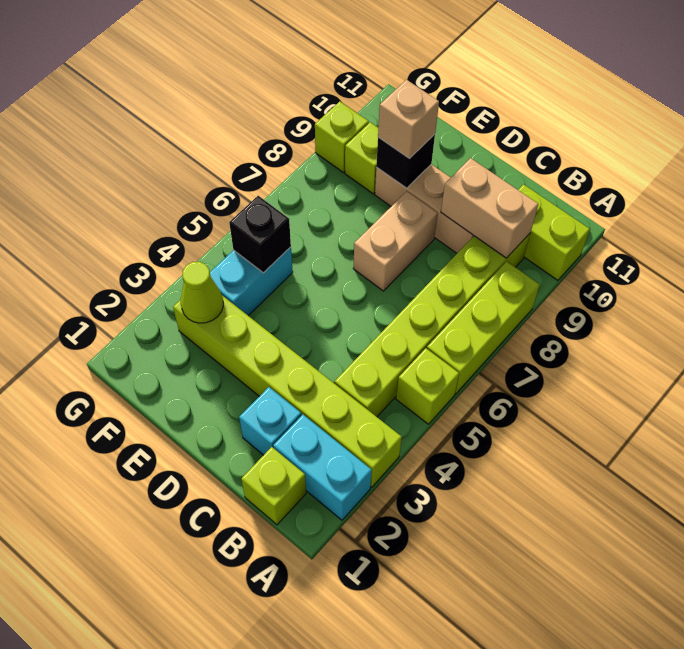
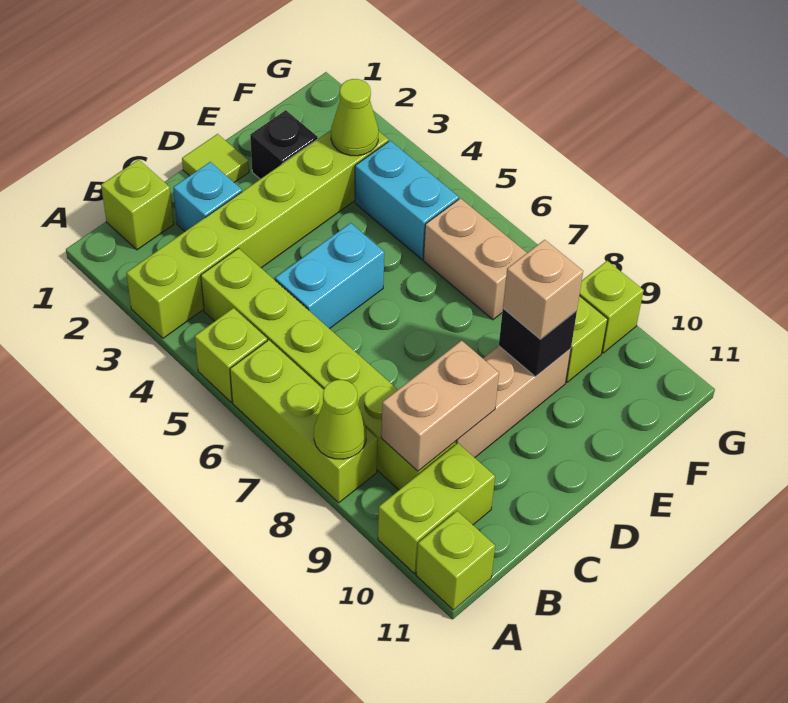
cyan 1x2 brick [273,415,372,520] -> cyan 1x2 brick moved to [275,223,384,329]
none -> lime 1x1 cone [314,380,367,459]
none -> lime 1x1 brick [416,511,495,610]
none -> lime 1x1 tile [182,134,249,183]
tan 1x2 brick [353,191,438,291] -> tan 1x2 brick moved to [423,198,527,320]
black 1x1 brick [229,196,291,273] -> black 1x1 brick moved to [250,110,318,179]

